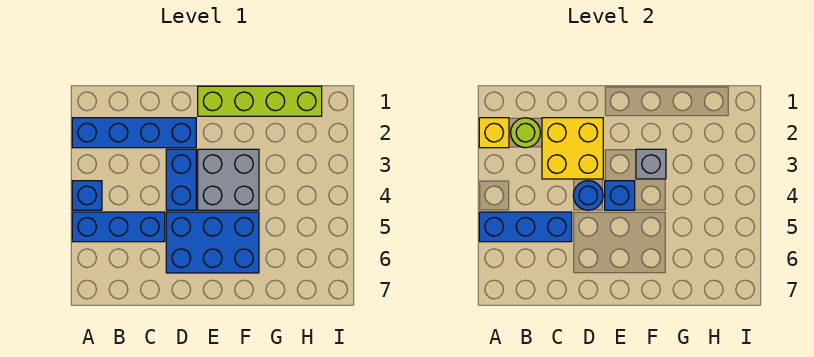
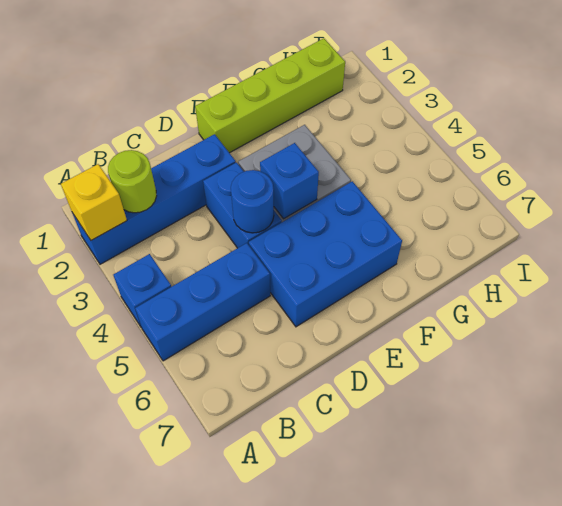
blue 1x3 brick [479,212,572,242] -> none
yellow 2x2 brick [542,118,603,179] -> none
grey 1x1 brick [636,149,666,179] -> none

